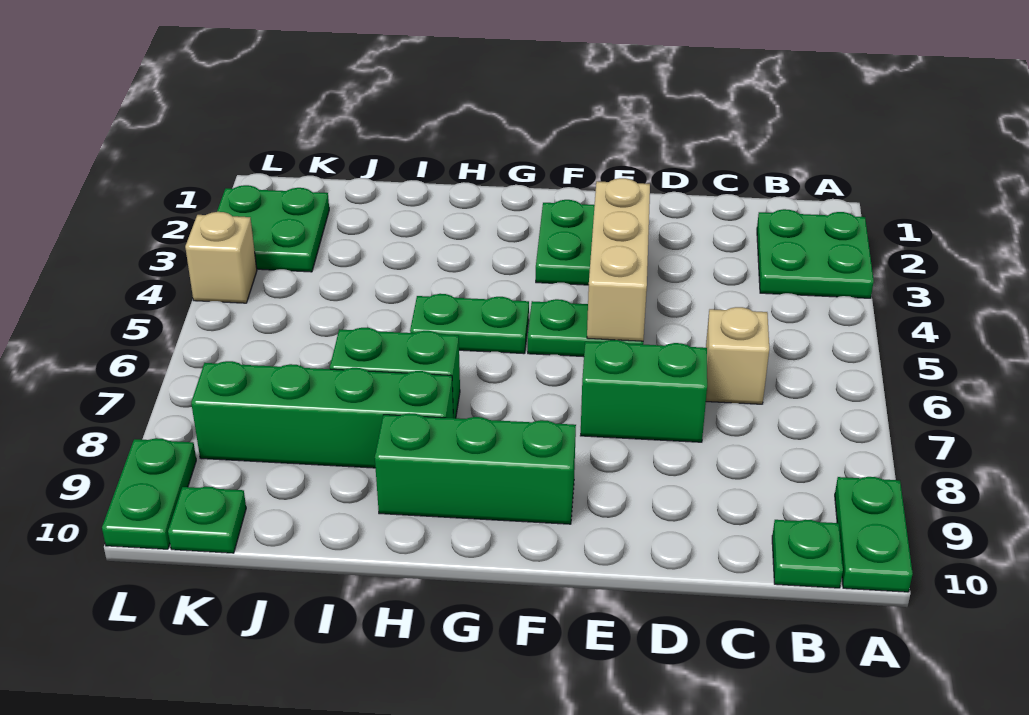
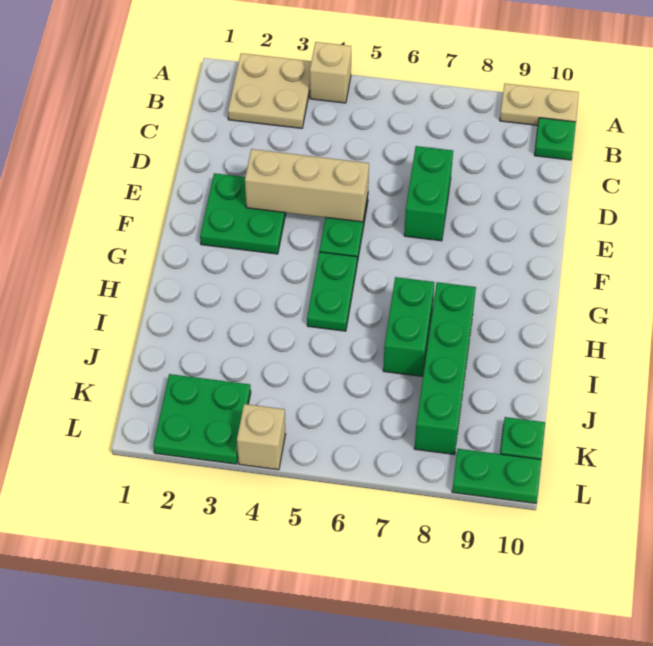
green 2x2 plate [757,209,874,298] -> tan 2x2 plate [228,53,311,128]
green 1x2 plate [835,477,913,592] -> tan 1x2 plate [500,84,579,125]
tan 1x1 brick [706,307,769,404] -> tan 1x1 brick moved to [310,42,351,103]
green 1x3 brick [375,413,576,524] -> none

